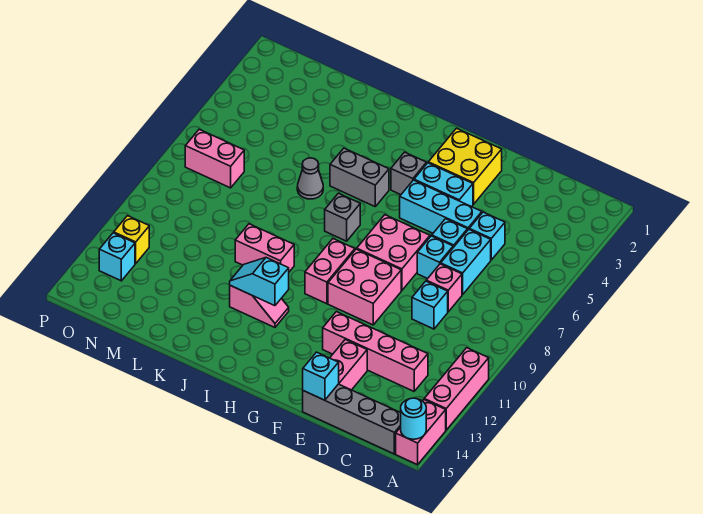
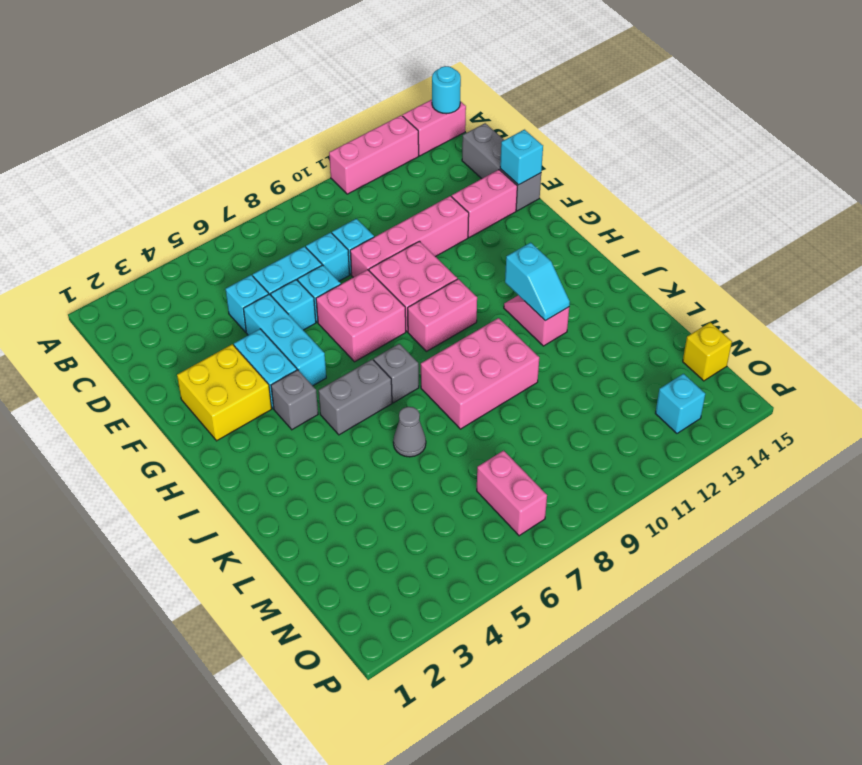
grey 1x4 brick [303,384,401,454] -> grey 1x3 brick [462,123,541,211]
pink 1x4 brick [323,312,428,391] -> pink 1x4 brick turned to [350,196,469,277]
pink 1x1 brick [426,264,462,312] -> cyan 1x1 brick [306,232,350,281]
grey 1x2 brick [330,148,389,206] -> grey 1x2 brick turned to [318,359,392,435]
pink 1x2 brick [235,224,294,272] -> pink 2x3 brick [421,318,539,429]
yellow 1x1 brick [114,216,149,263] -> yellow 1x1 brick moved to [683,322,732,381]

